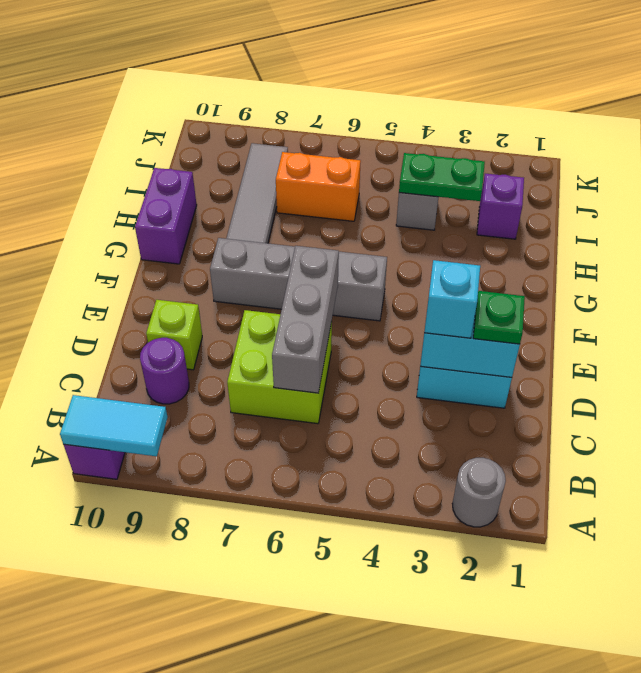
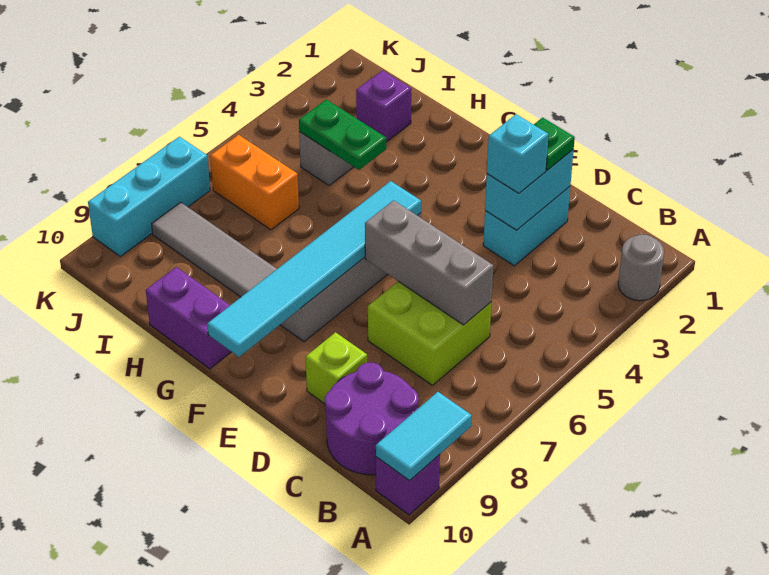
purple 1x1 round brick [140,338,189,404] -> purple 2x2 round brick [325,362,418,475]
none -> cyan 1x6 tile [207,181,421,357]
green 1x2 plate [399,153,485,201] -> green 1x2 plate turned to [299,99,386,170]
orange 1x2 brick [276,152,361,221] -> orange 1x2 brick turned to [210,135,299,230]
none -> cyan 1x3 brick [88,137,210,256]

